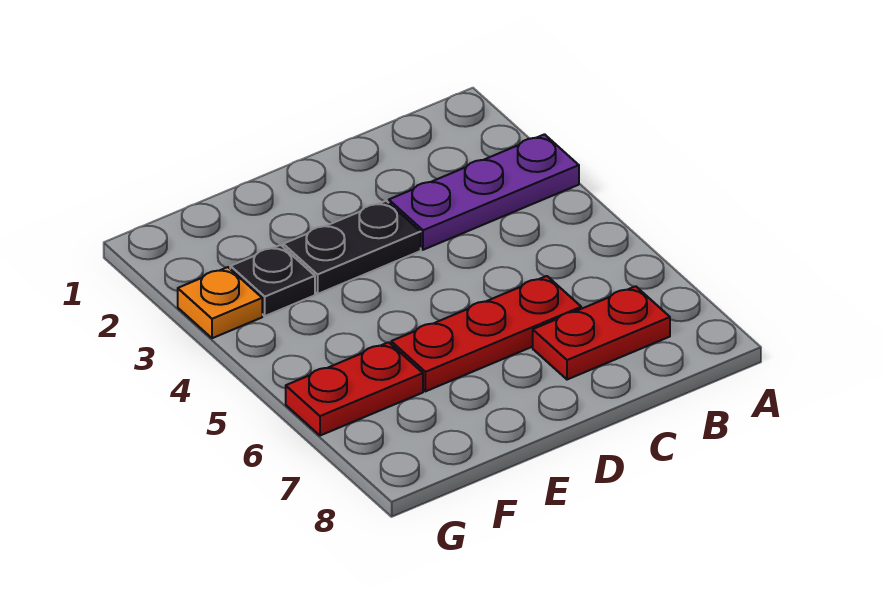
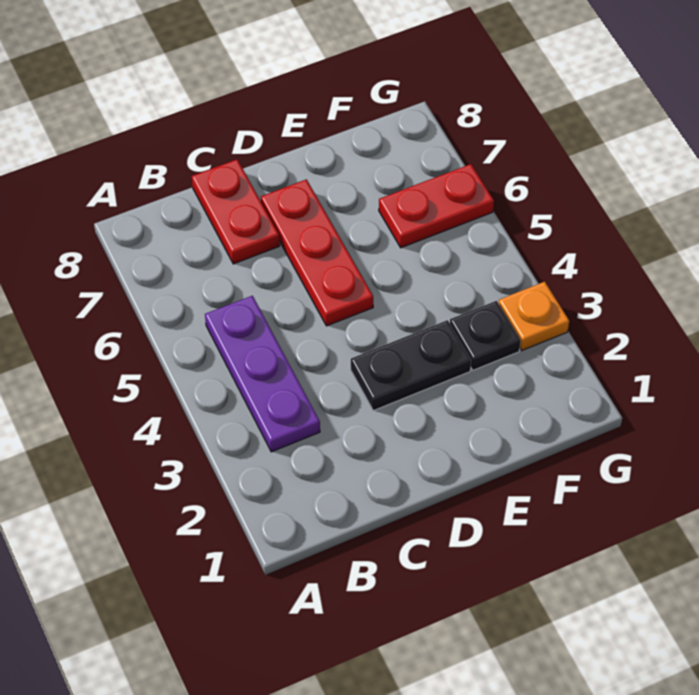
purple 1x3 plate [389,134,579,250] -> purple 1x3 plate turned to [205,296,320,452]
red 1x2 plate [533,286,670,380] -> red 1x2 plate turned to [192,159,280,264]
red 1x3 plate [391,276,581,391] -> red 1x3 plate turned to [261,179,373,326]

